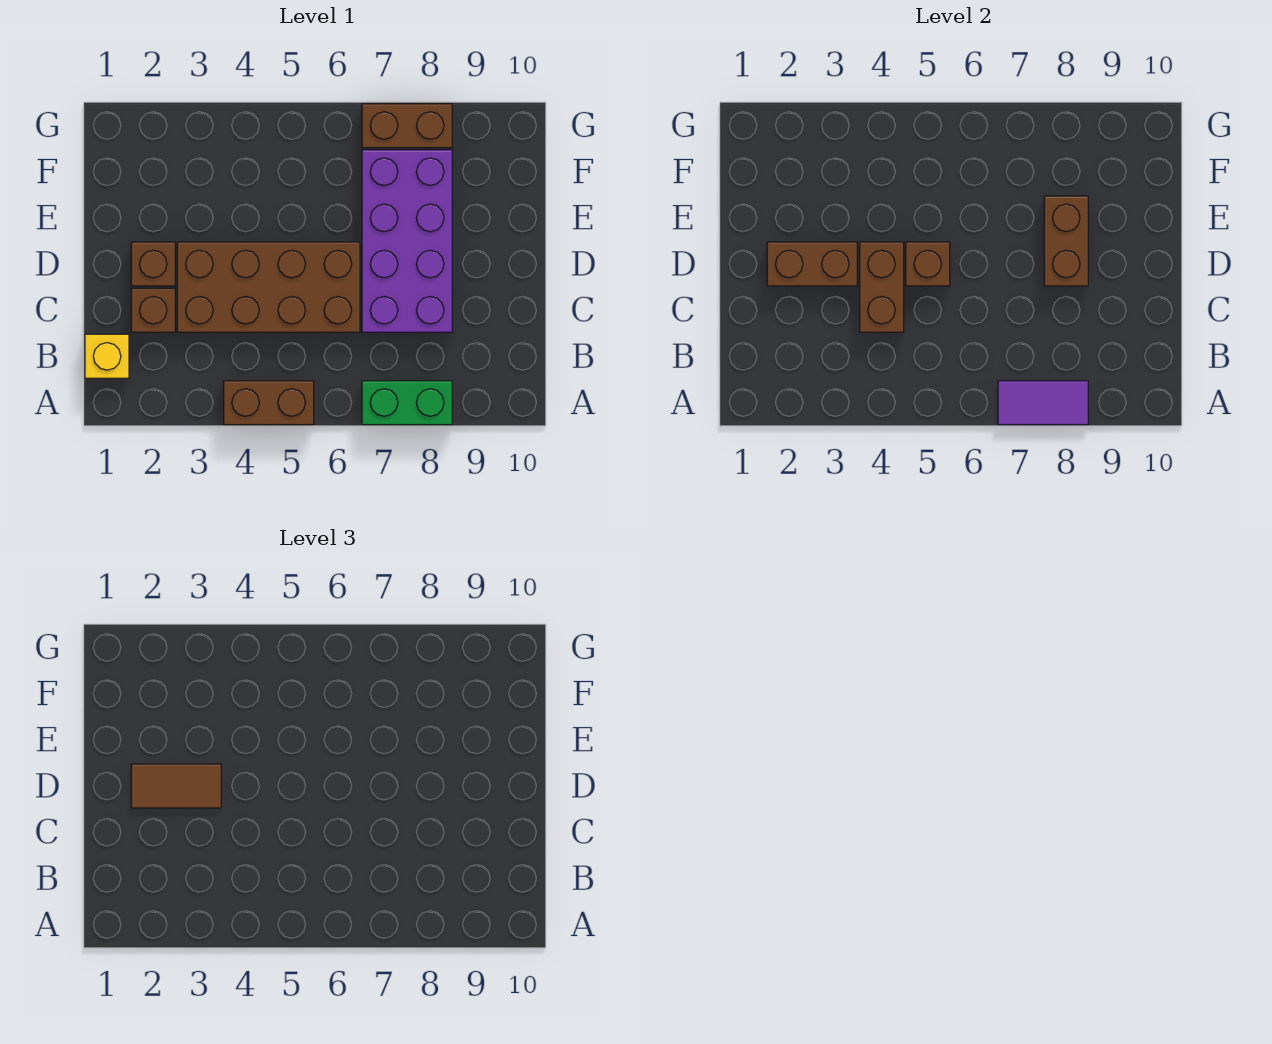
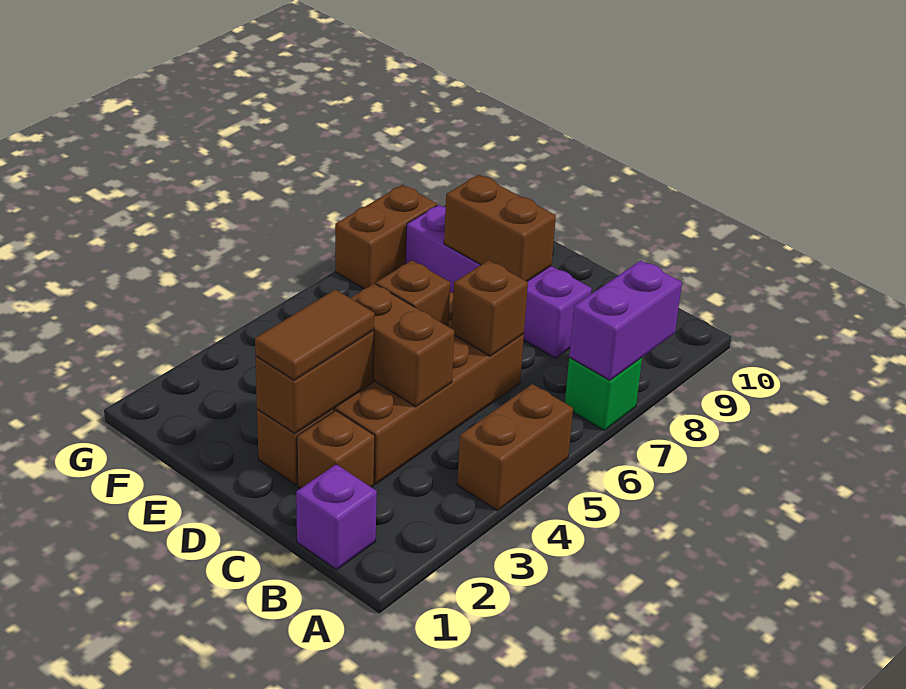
green 1x2 brick [362,381,452,425] -> green 1x1 brick [565,358,642,430]
purple 1x2 tile [998,381,1088,425] -> purple 1x2 brick [569,260,682,380]
yellow 1x1 brick [85,334,129,378] -> purple 1x1 brick [296,464,377,570]
none -> brown 1x1 brick [452,260,528,356]
purple 2x4 brick [362,150,452,332] -> purple 1x4 brick [405,205,592,358]

